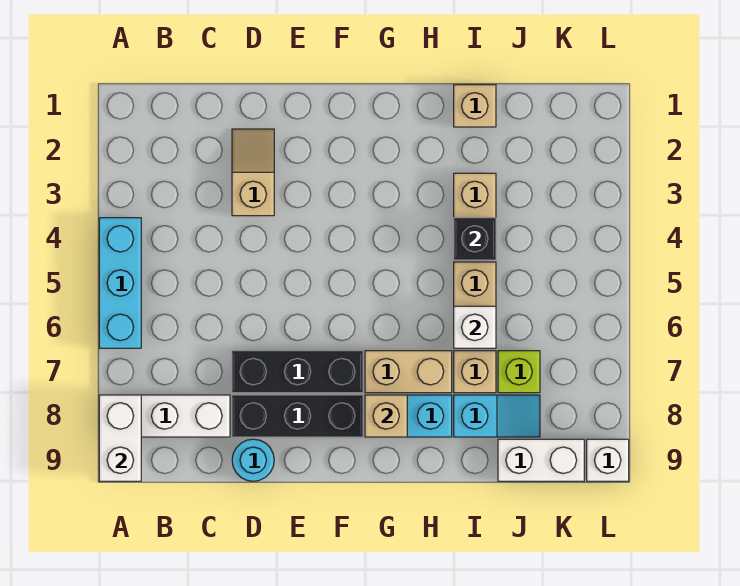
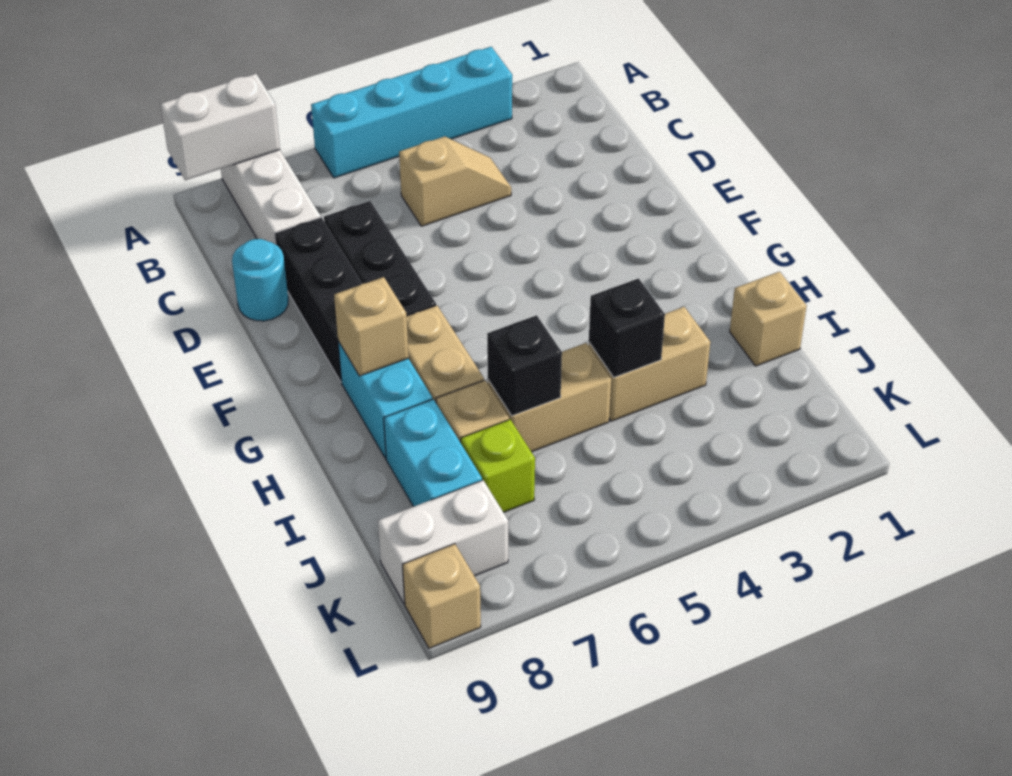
cyan 1x3 brick [99,218,141,348] -> cyan 1x4 brick [311,47,512,178]
tan 1x2 slope [232,129,274,216] -> tan 1x2 slope moved to [399,136,511,226]
white 1x1 brick [454,306,496,348] -> black 1x1 brick [487,315,562,416]
cyan 1x2 slope [454,395,540,437] -> cyan 1x2 brick [384,399,482,507]
white 1x2 brick [498,439,584,481] -> white 1x2 brick turned to [378,480,508,604]
white 1x1 brick [587,439,629,481] -> tan 1x1 brick [403,544,481,648]

